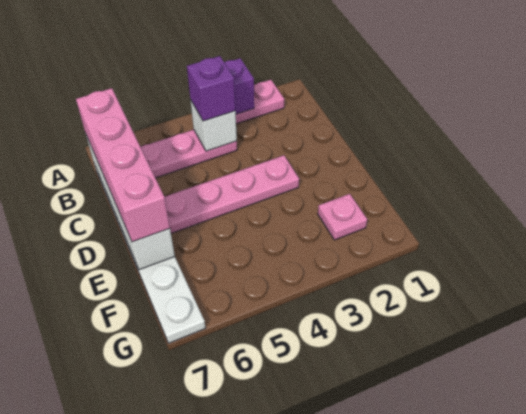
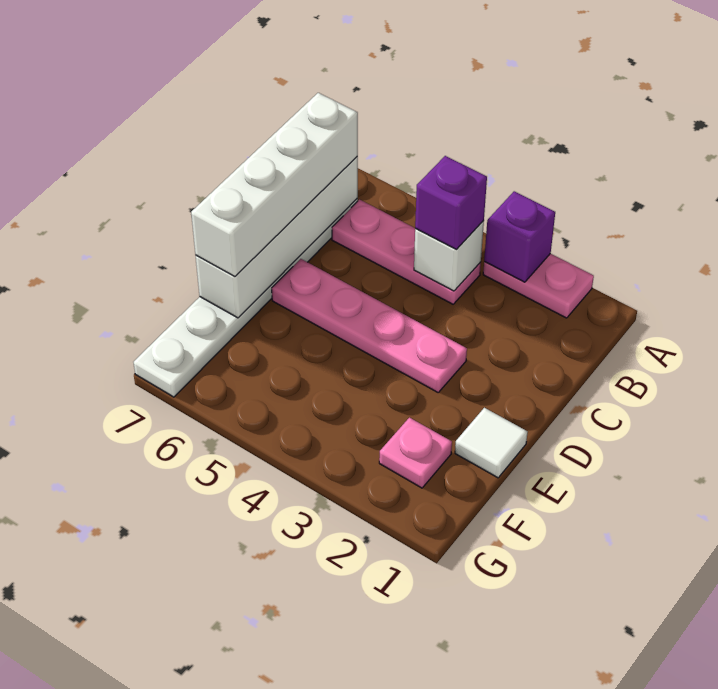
pink 1x4 brick [76,88,170,242] -> white 1x4 brick [191,93,358,276]
none -> white 1x1 tile [455,408,528,478]

